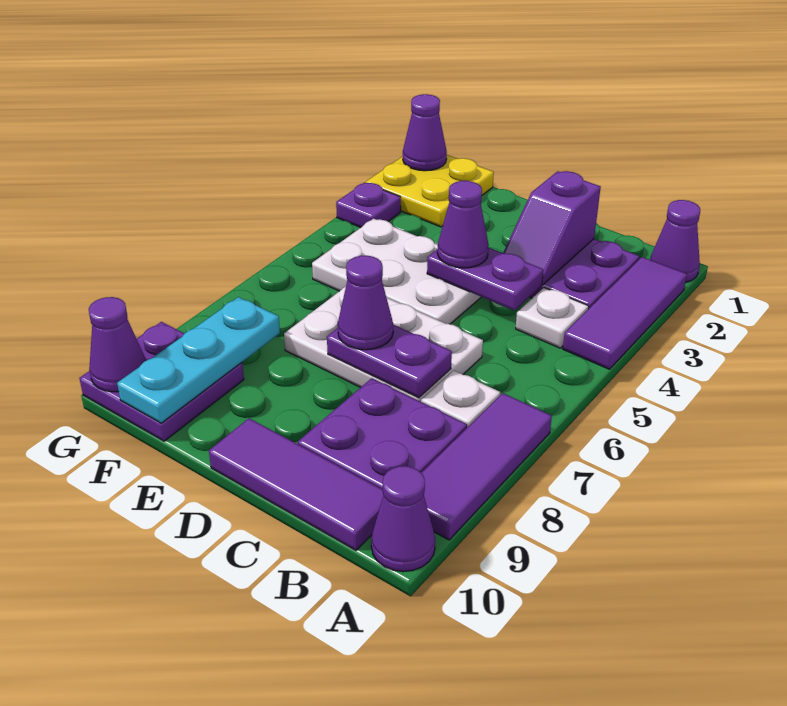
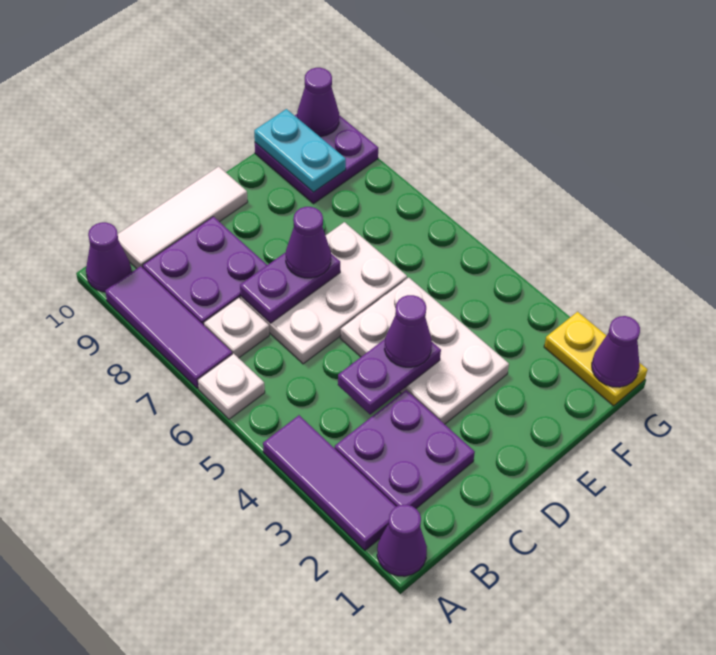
white 1x1 plate [516,288,589,348] -> white 1x1 plate moved to [198,354,265,419]
purple 1x3 tile [209,418,383,550] -> white 1x3 tile [118,166,248,269]
purple 1x2 slope [503,171,601,285] -> none
white 2x3 plate [312,219,481,324] -> white 2x3 plate turned to [340,277,509,424]
yellow 2x2 plate [366,155,494,227] -> yellow 1x2 plate [544,312,648,406]
cyan 1x3 plate [117,297,280,423] -> cyan 1x2 plate [254,109,346,192]
purple 1x1 plate [336,183,401,228] -> none

